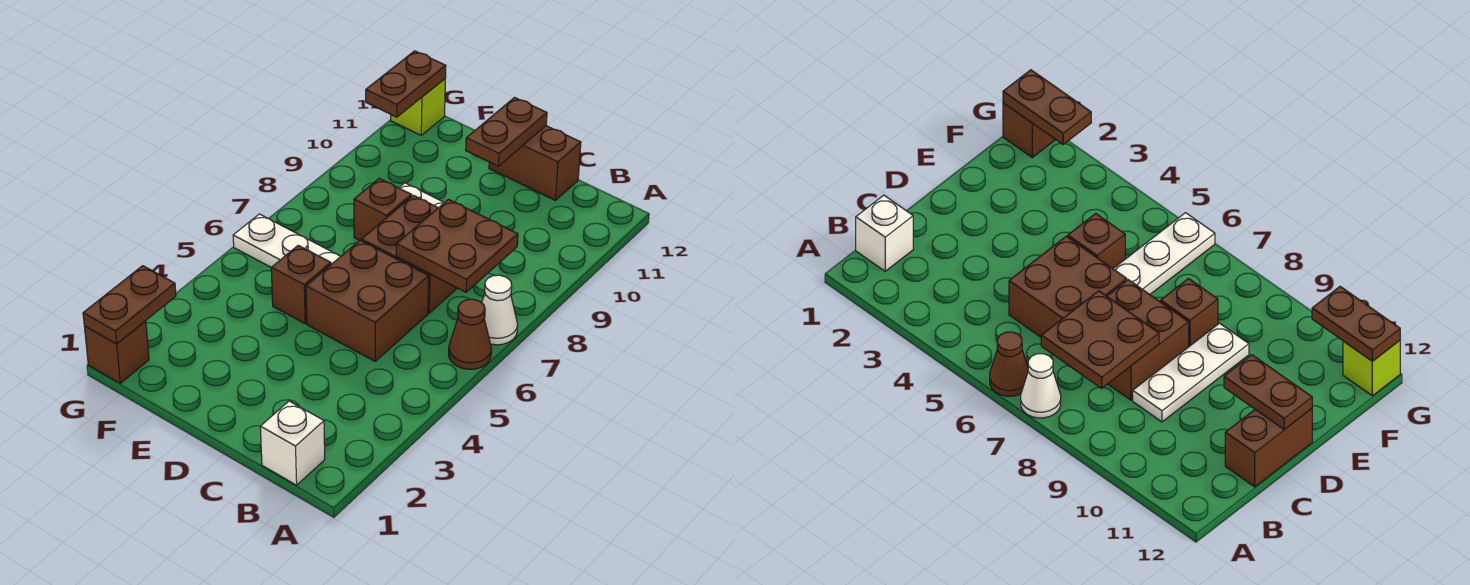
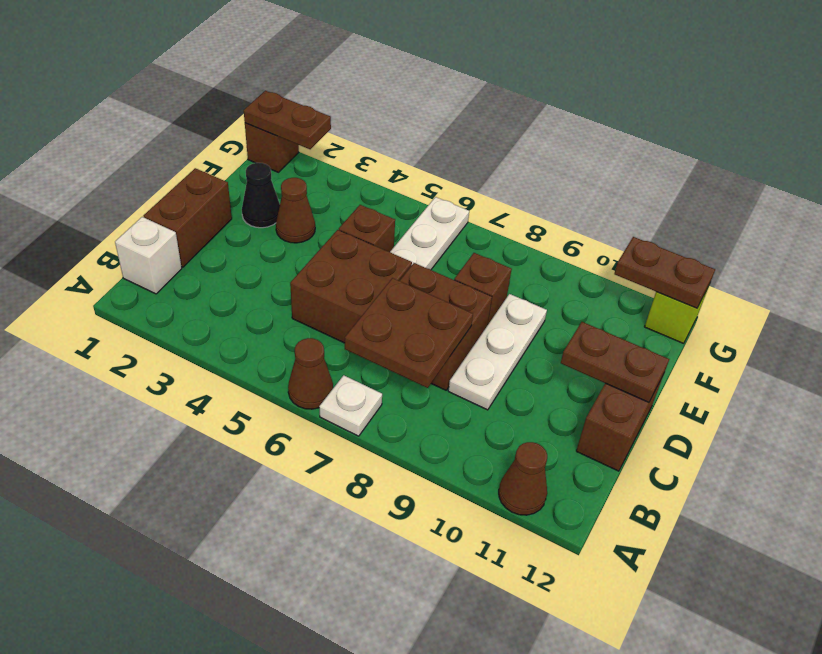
white 1x1 cone [482,275,518,345] -> white 1x1 plate [319,375,382,436]
none -> brown 1x1 cone [499,442,547,515]
none -> brown 1x2 brick [144,168,232,267]
none -> black 1x1 cone [242,163,280,228]
none -> brown 1x1 cone [276,178,315,243]

